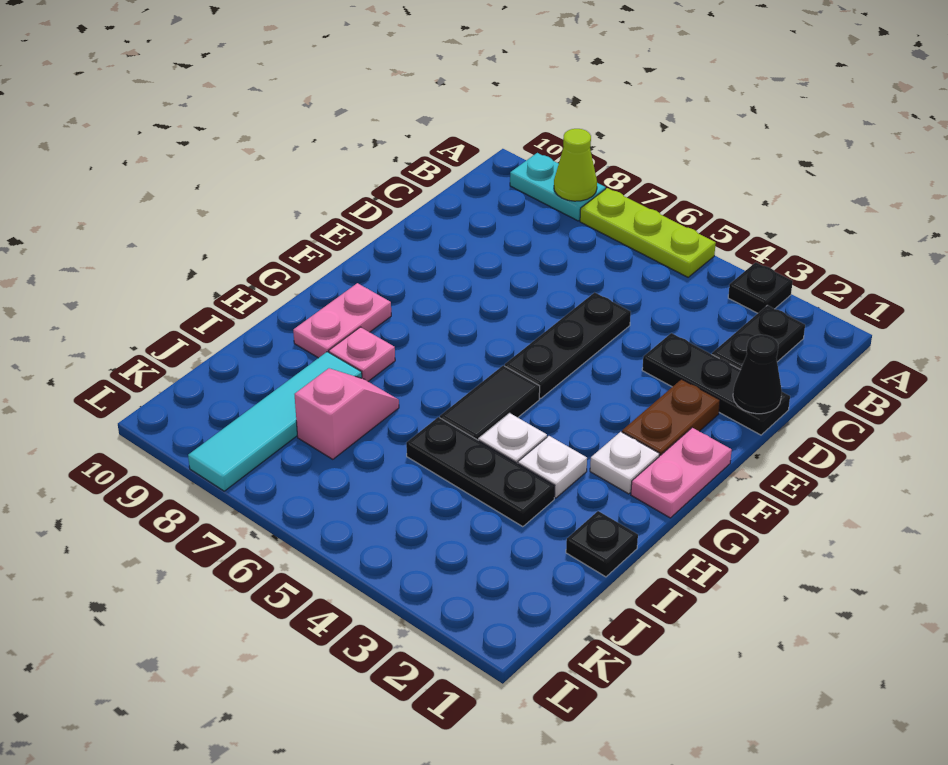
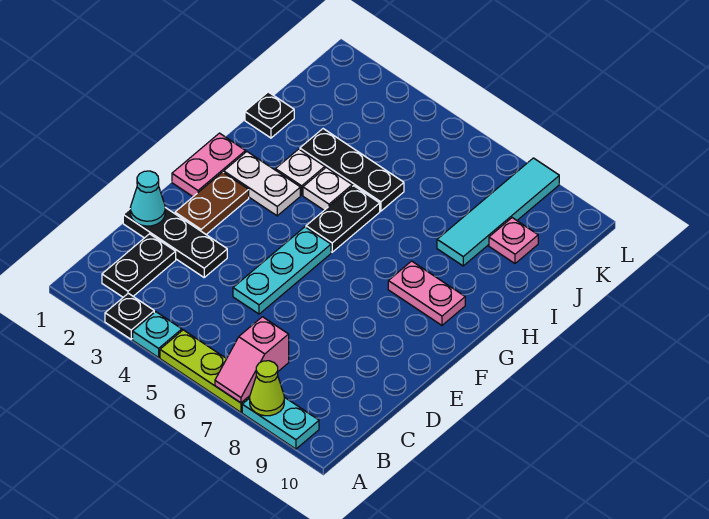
none -> cyan 1x1 plate [133,312,182,358]
black 1x1 cone [733,335,782,414] -> cyan 1x1 cone [130,171,165,226]
black 1x3 plate [505,292,631,398] -> cyan 1x3 plate [233,227,331,314]
white 1x1 plate [590,432,660,494] -> white 1x2 plate [224,152,300,216]
black 1x2 tile [440,365,540,440] -> black 1x2 plate [306,186,380,252]
pink 1x2 plate [293,283,391,358] -> pink 1x2 plate turned to [388,261,465,325]
pink 1x1 plate [329,327,395,381] -> pink 1x1 plate moved to [489,218,538,263]
pink 1x2 slope [295,368,399,459] -> pink 1x2 slope moved to [215,317,289,403]

